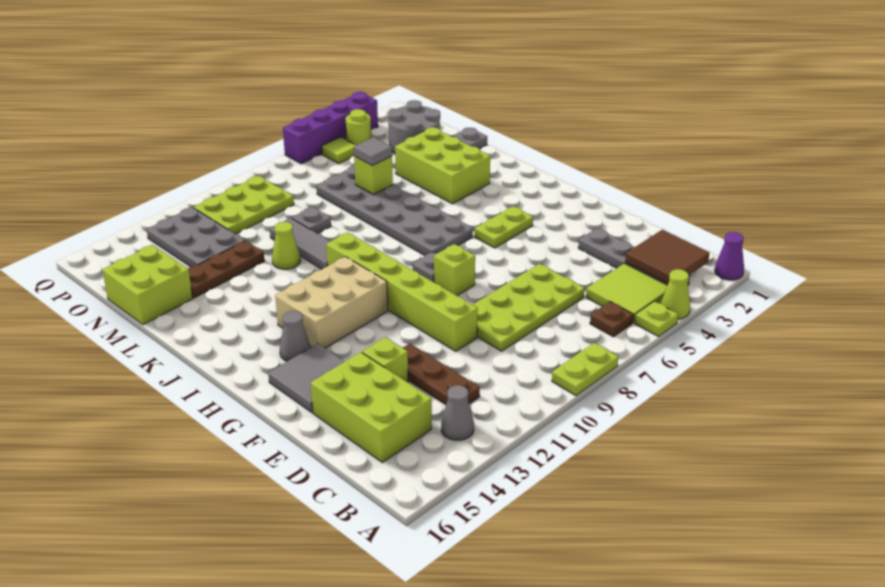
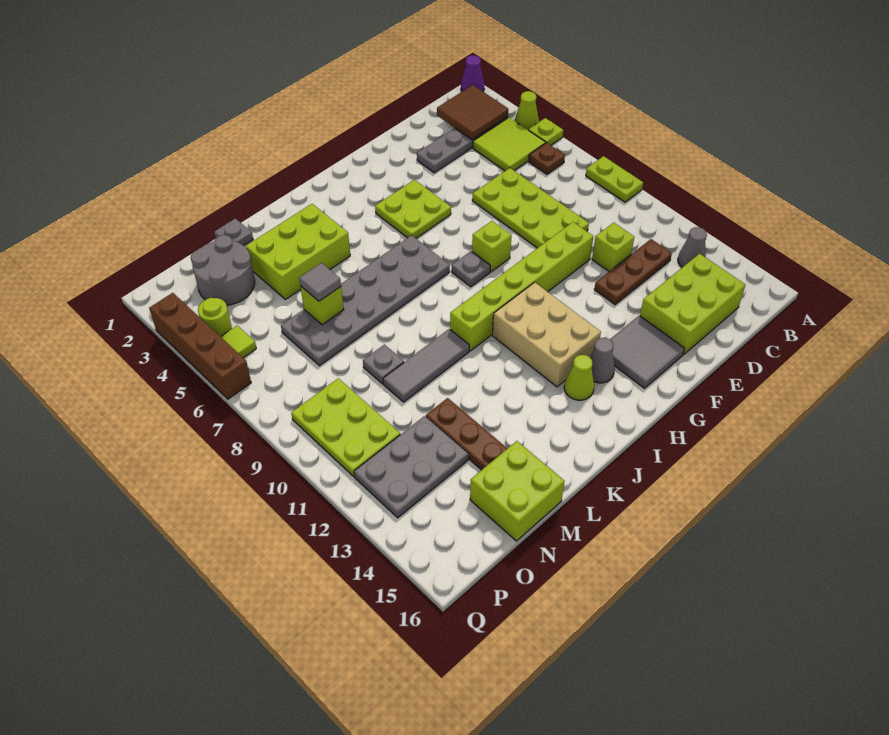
lime 1x1 brick [362,337,408,382] -> lime 1x1 brick moved to [592,222,634,271]
lime 1x2 plate [475,206,533,248] -> lime 2x2 plate [375,180,451,238]
lime 1x1 cone [272,222,301,269] -> lime 1x1 cone moved to [564,355,594,400]
purple 1x4 brick [283,92,378,164] -> brown 1x4 brick [149,293,251,399]

